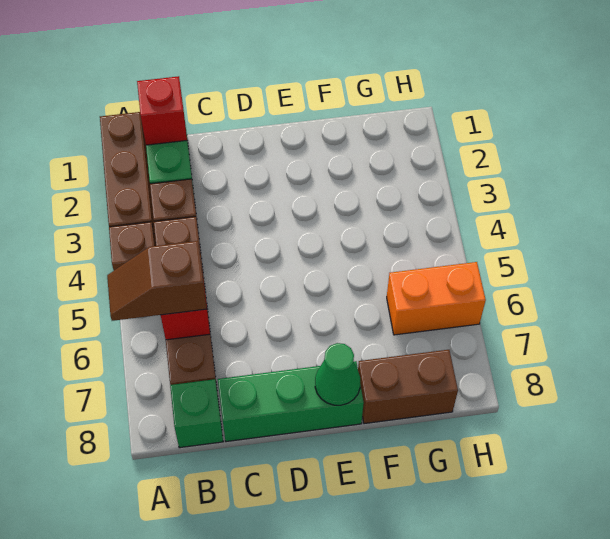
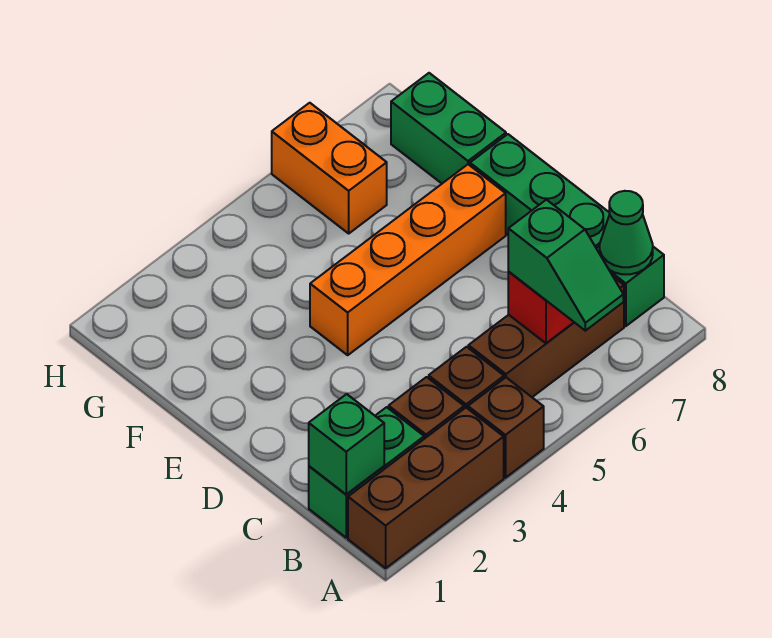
brown 1x2 slope [107,241,207,321] -> green 1x2 slope [508,200,623,331]
red 1x1 brick [137,76,187,145] -> green 1x1 brick [309,394,384,494]
none -> orange 1x4 brick [310,164,506,355]
green 1x1 cone [315,343,360,405] -> green 1x1 cone moved to [600,191,653,274]
brown 1x2 brick [358,350,458,424] -> green 1x2 brick [391,73,506,183]

